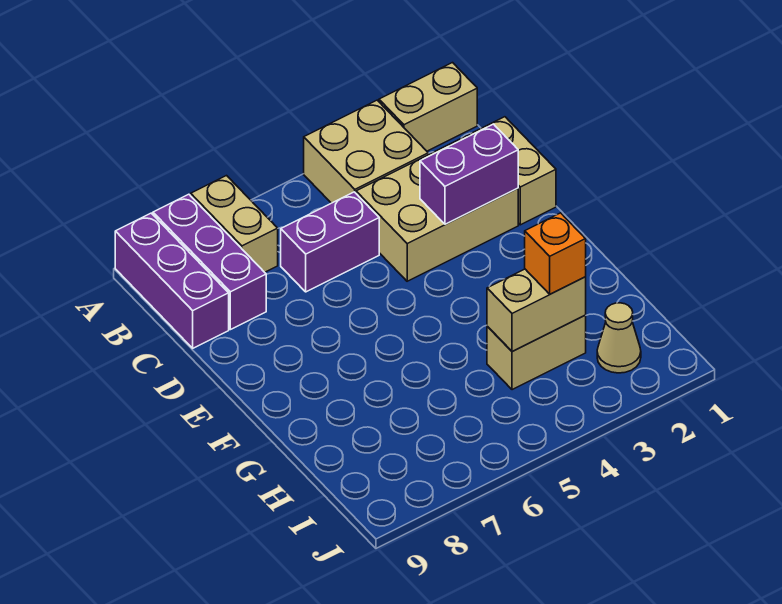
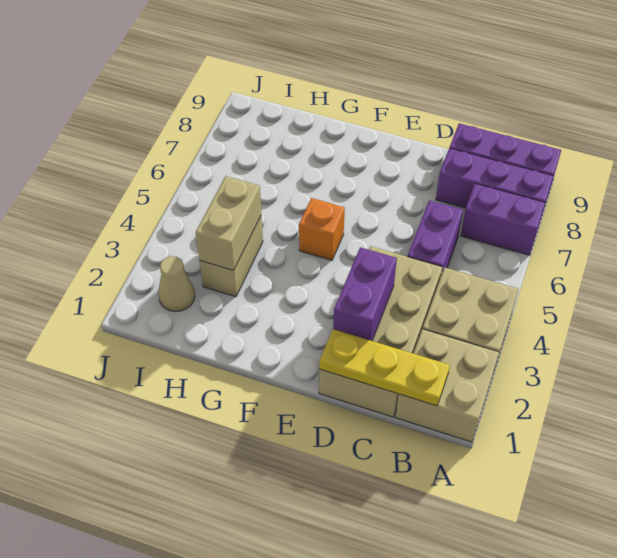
tan 1x2 brick [379,63,477,151] -> tan 2x2 brick [396,329,499,442]
tan 1x2 brick [191,176,278,272] -> purple 1x2 brick [461,183,545,255]
none -> yellow 1x3 plate [319,329,450,406]
orange 1x1 brick [525,213,586,294] -> orange 1x1 brick moved to [299,198,345,260]

